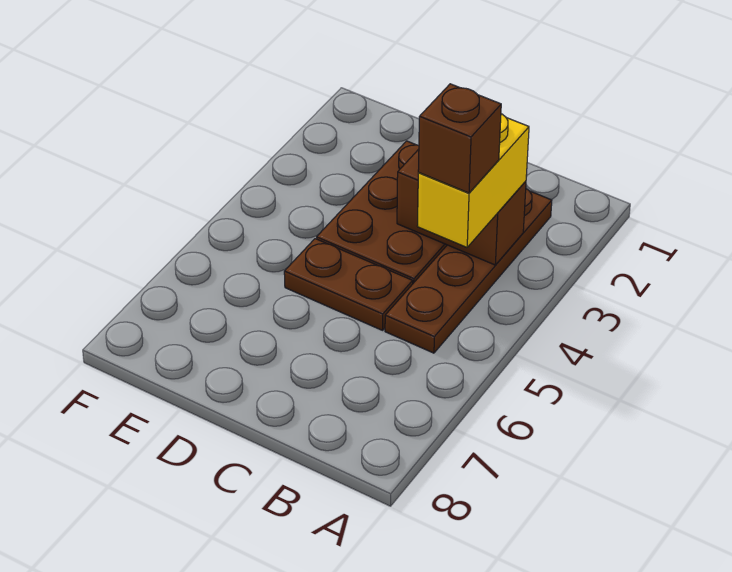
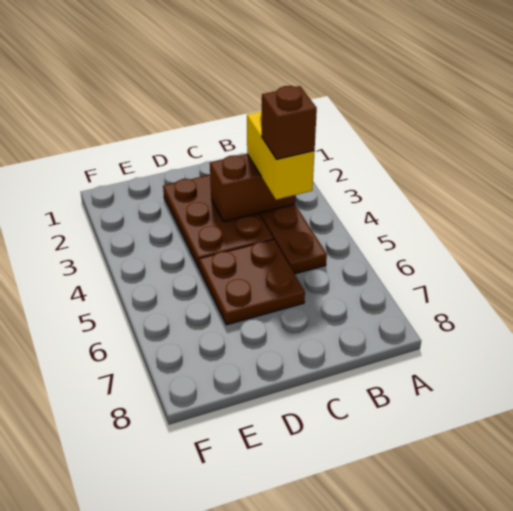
brown 1x2 plate [284,239,413,330] -> brown 2x2 plate [199,239,305,325]

